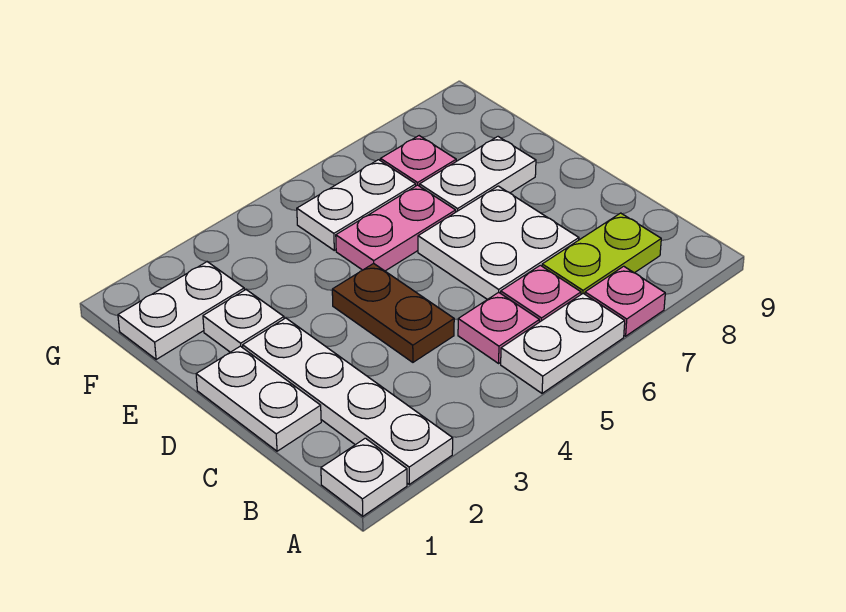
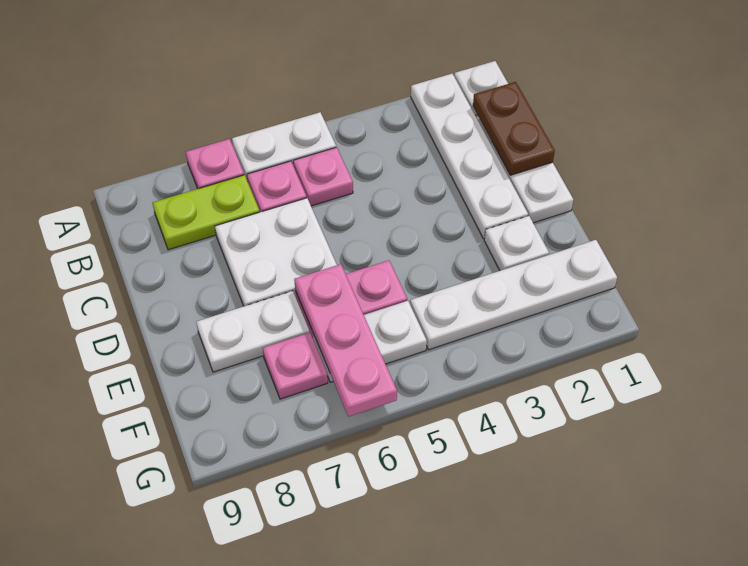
brown 1x2 plate [332,263,454,362] -> brown 1x2 plate moved to [473,82,555,175]
none -> pink 1x3 plate [294,264,397,417]
white 1x2 plate [118,262,244,360] -> white 1x4 plate [410,240,617,350]

